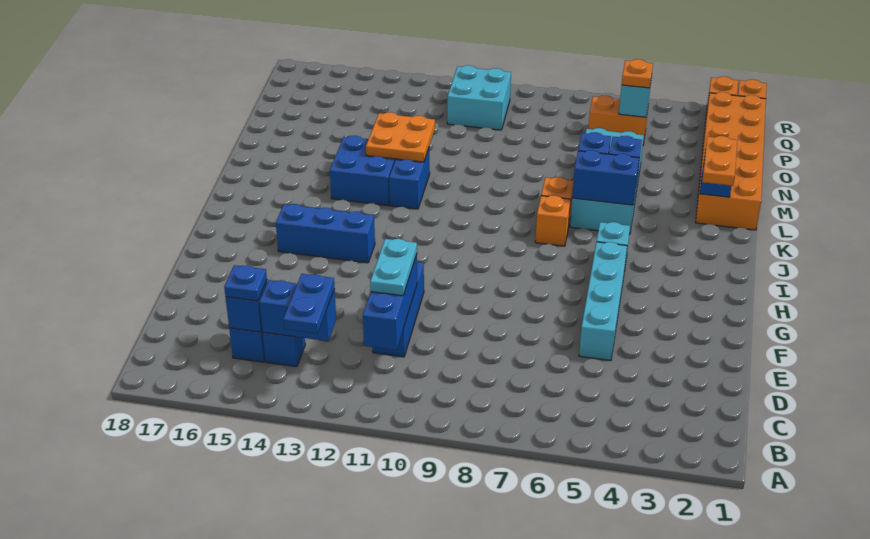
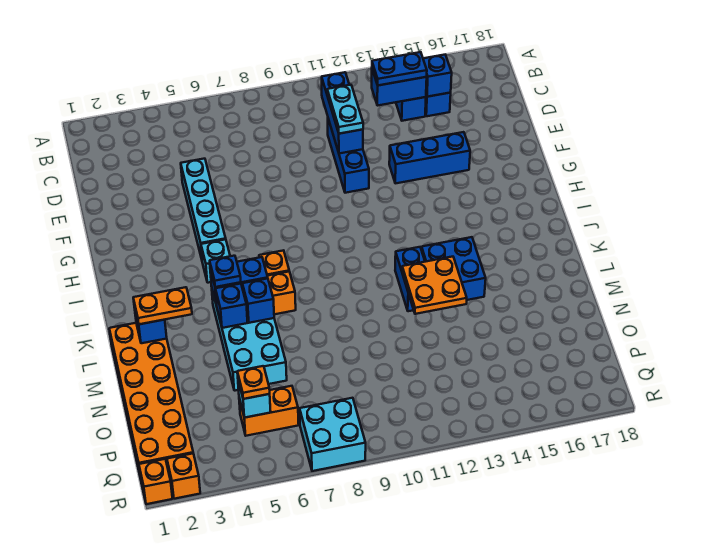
blue 1x2 plate [283,274,334,334] -> blue 1x2 plate turned to [372,52,427,85]
blue 1x1 plate [224,265,267,301] -> blue 1x1 plate moved to [210,256,241,287]
blue 1x3 brick [276,204,375,263] -> blue 1x3 brick moved to [389,132,470,183]
orange 1x2 plate [702,136,737,186] -> orange 1x2 plate turned to [133,287,192,324]
cyan 2x2 brick [447,65,511,130] -> cyan 2x2 brick moved to [300,398,366,471]

